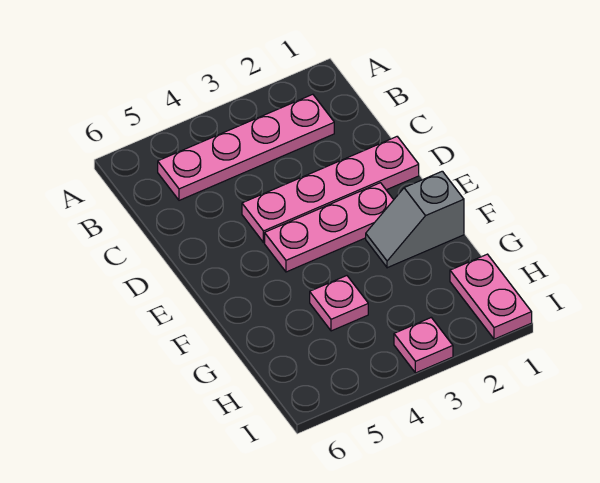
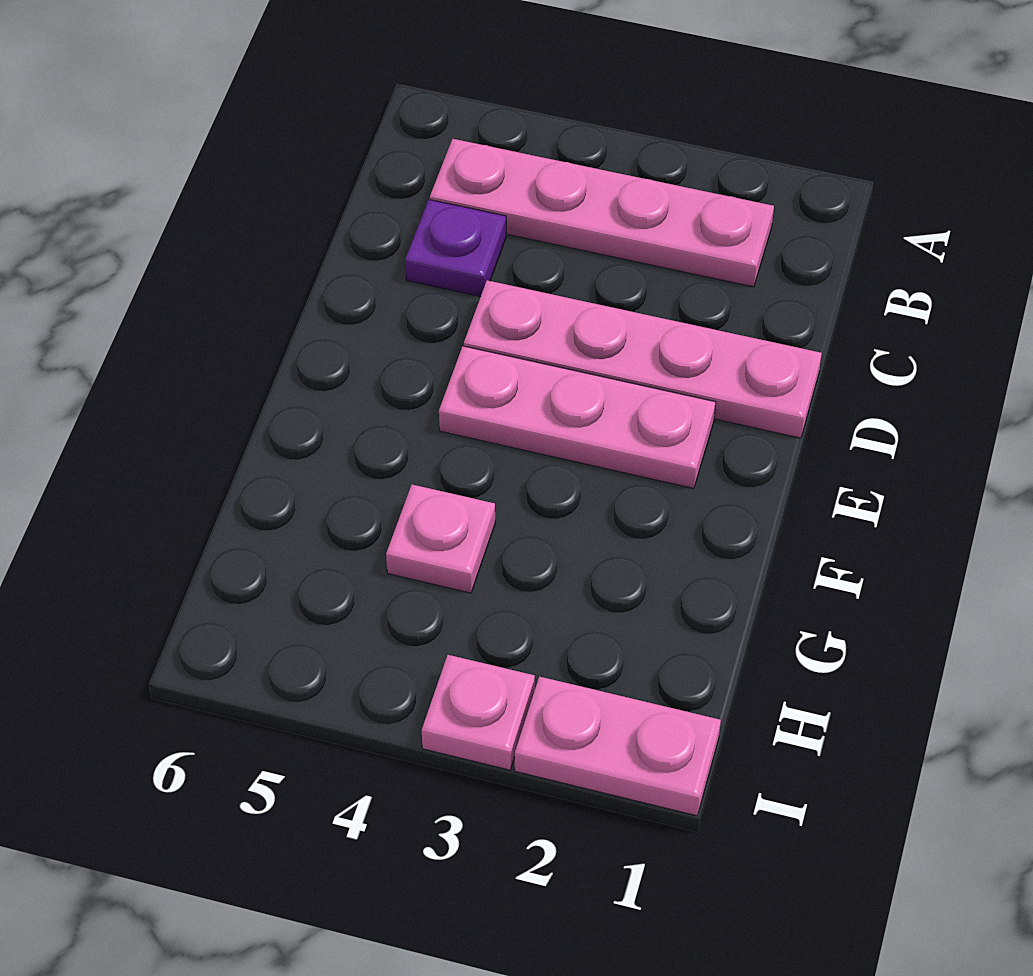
none -> purple 1x1 plate [405,200,506,297]
grey 1x2 slope [366,171,464,268] -> none
pink 1x2 plate [450,254,532,339] -> pink 1x2 plate turned to [515,676,721,816]

